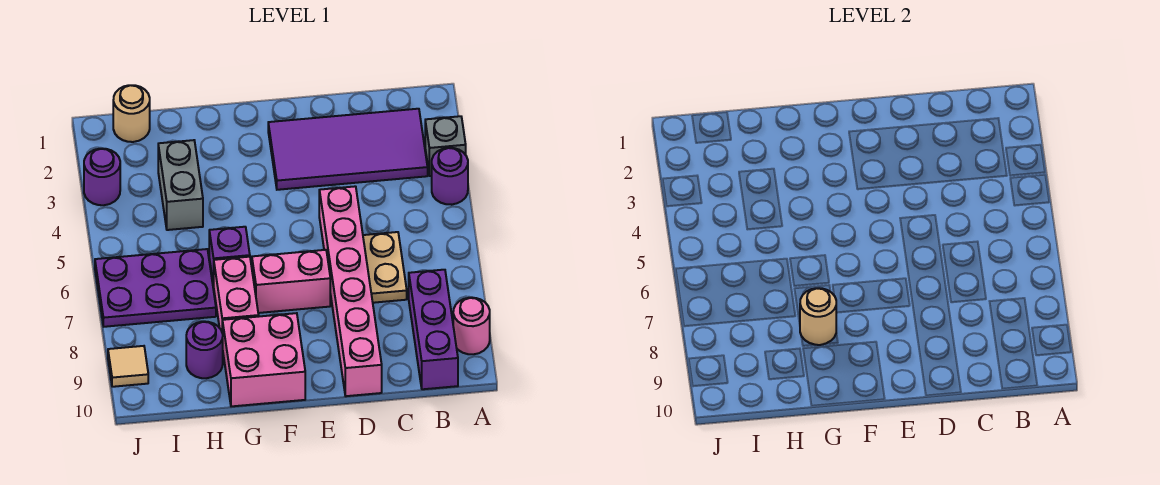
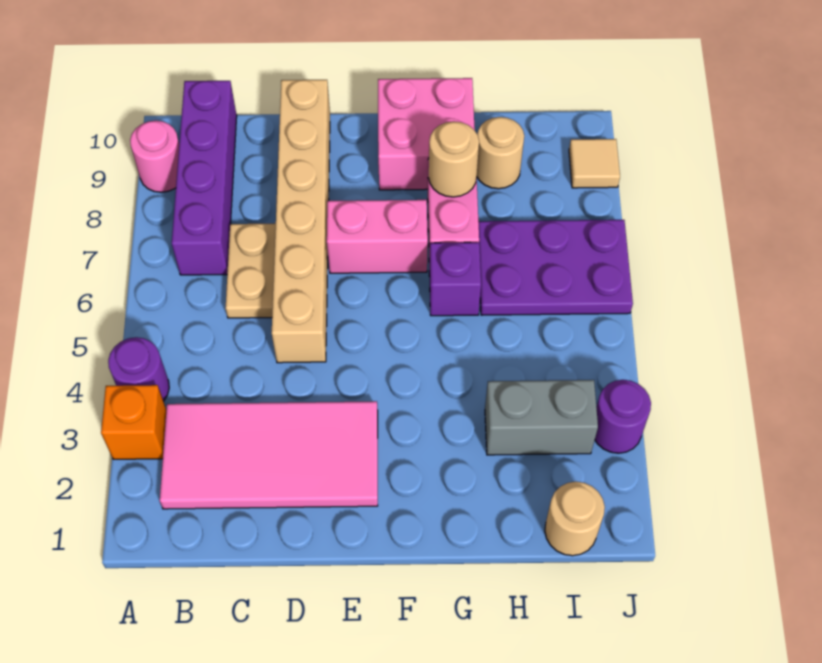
grey 1x1 brick [425,116,466,176] -> orange 1x1 brick [101,385,166,459]
purple 2x4 tile [268,109,428,190] -> pink 2x4 tile [160,401,378,509]
purple 1x3 brick [409,270,458,389] -> purple 1x4 brick [172,81,237,275]
pink 1x6 brick [319,186,382,396] -> tan 1x6 brick [272,80,330,363]
grey 1x2 brick [158,140,203,230] -> grey 1x2 brick turned to [485,380,598,455]
purple 1x1 round brick [186,322,223,378] -> tan 1x1 round brick [477,117,524,189]

